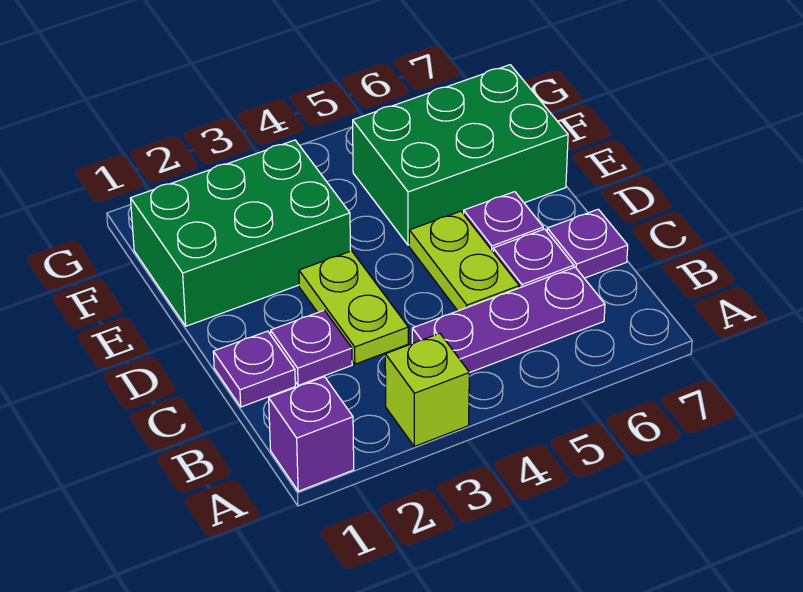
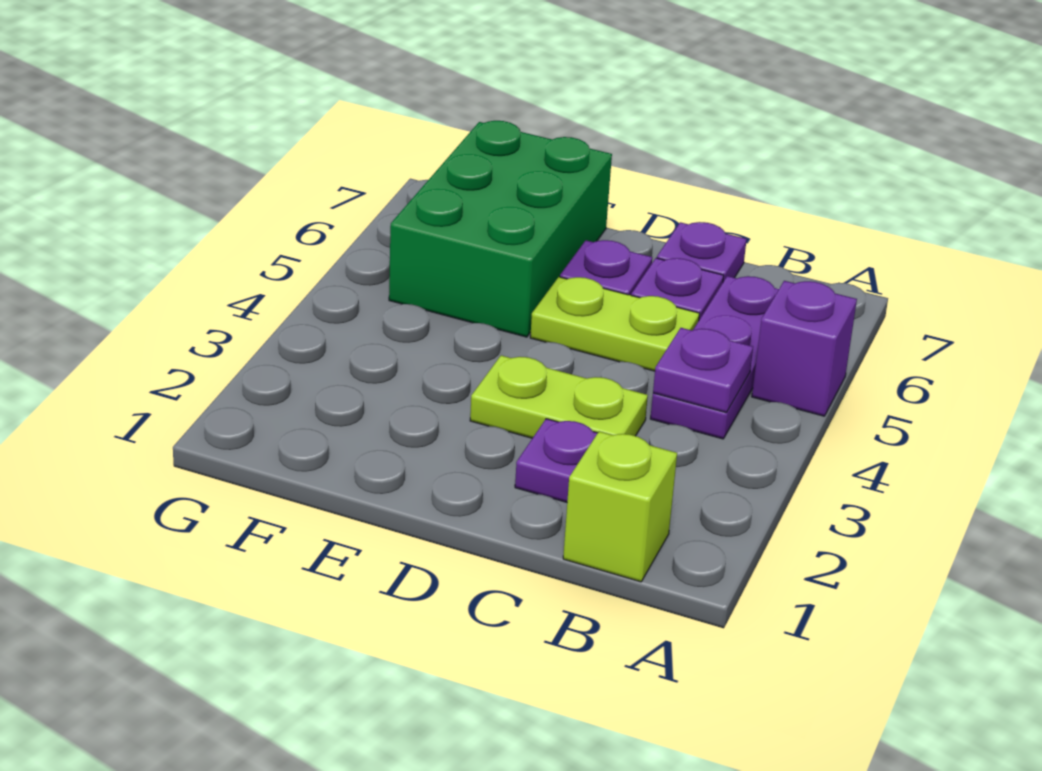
purple 1x1 brick [269,377,354,491] -> purple 1x1 brick moved to [752,281,857,416]
lime 1x1 brick [385,333,469,446] -> lime 1x1 brick moved to [563,431,677,582]
purple 1x1 plate [213,331,295,407] -> purple 1x1 plate moved to [653,328,753,413]
green 2x3 brick [131,140,350,326] -> none

